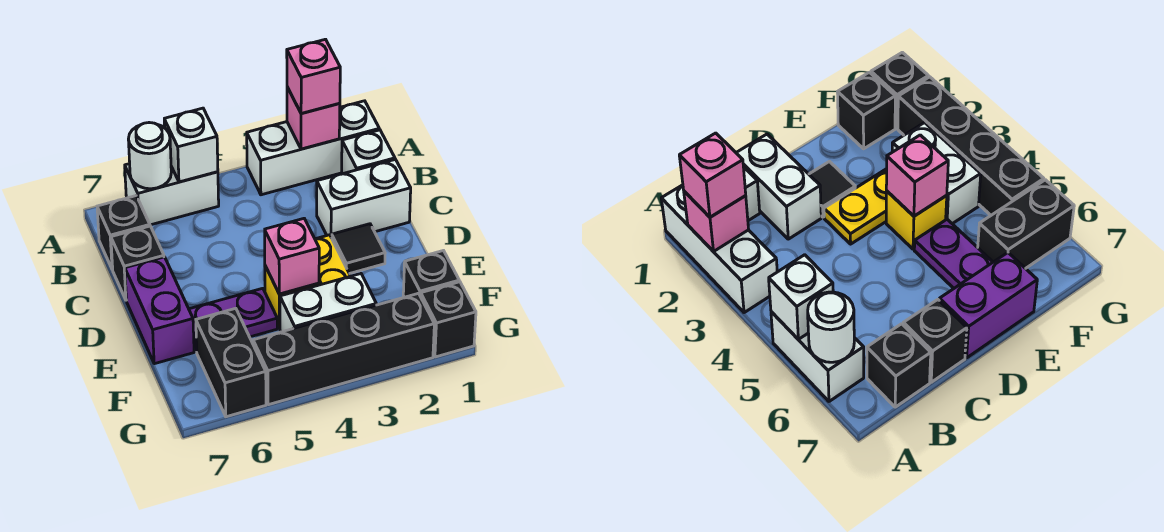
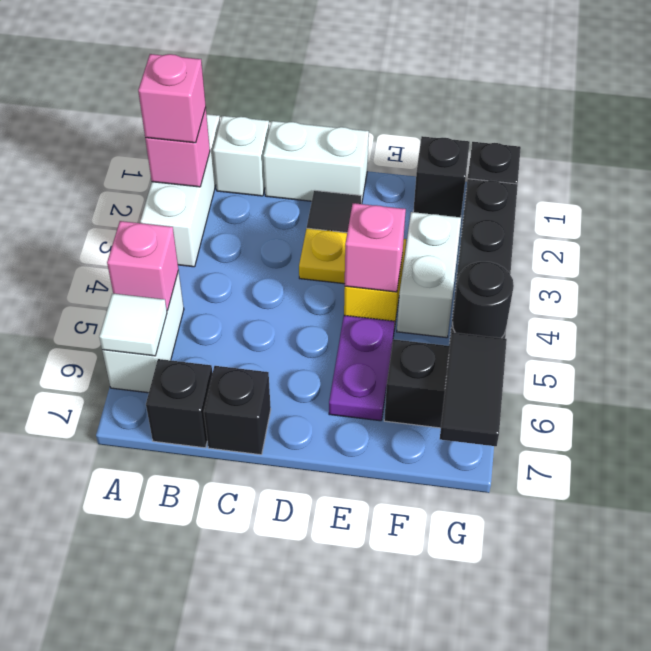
white 1x1 brick [164,108,218,182] -> pink 1x1 brick [107,221,178,311]
white 1x1 round brick [128,123,171,189] -> white 1x1 tile [99,293,167,356]
white 1x2 brick [317,159,411,238] -> white 1x2 brick turned to [263,121,369,204]
purple 1x2 brick [125,257,194,364] -> none
none -> black 1x1 round brick [452,262,514,338]
none -> black 1x2 tile [440,332,507,446]

